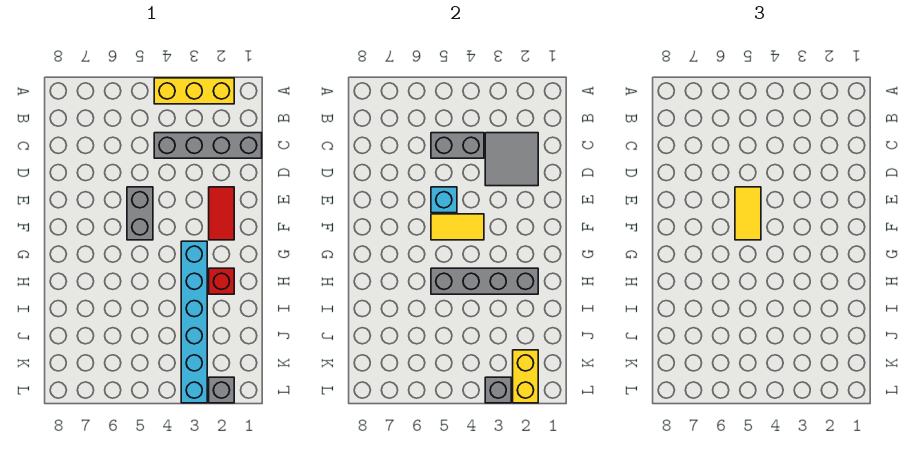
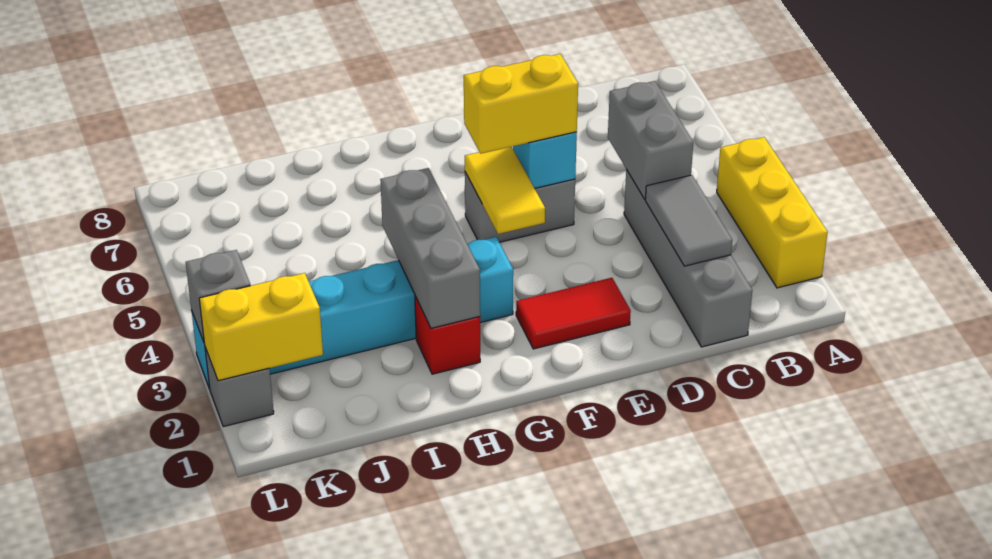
grey 2x2 tile [485,133,538,186] -> grey 1x2 tile [645,175,732,266]
yellow 1x2 tile [735,187,761,240] -> yellow 1x2 brick [464,54,578,154]
grey 1x4 brick [431,268,538,294] -> grey 1x3 brick [380,168,480,328]

